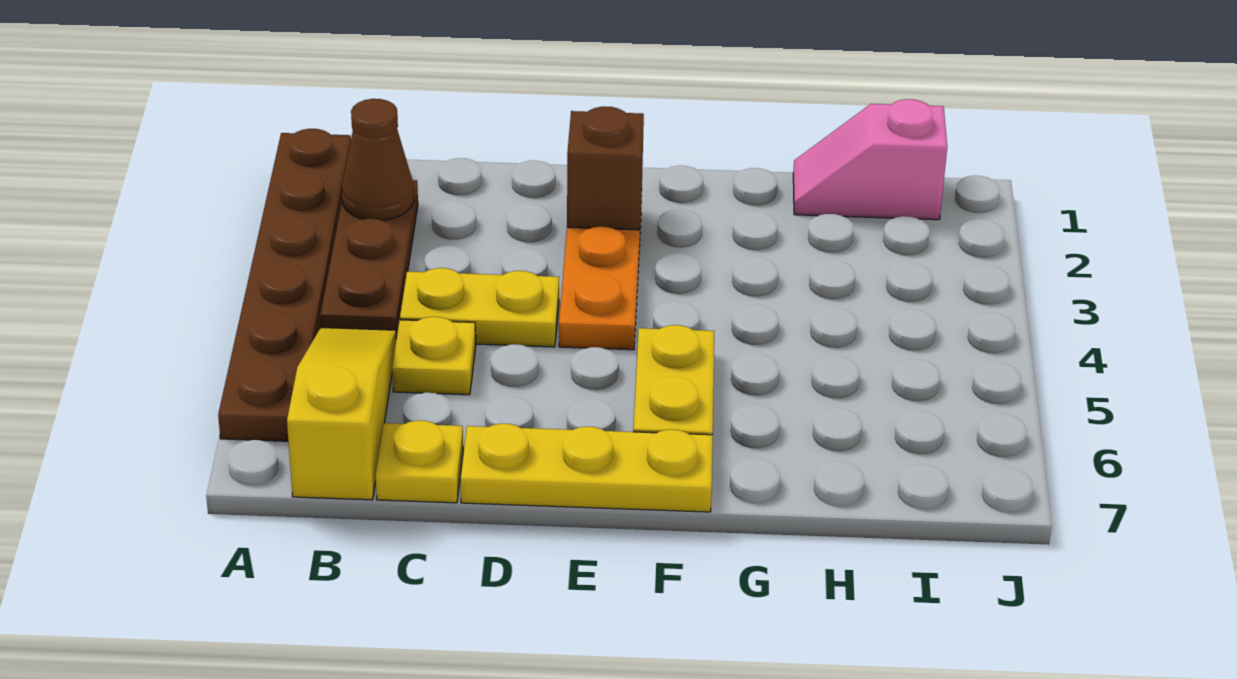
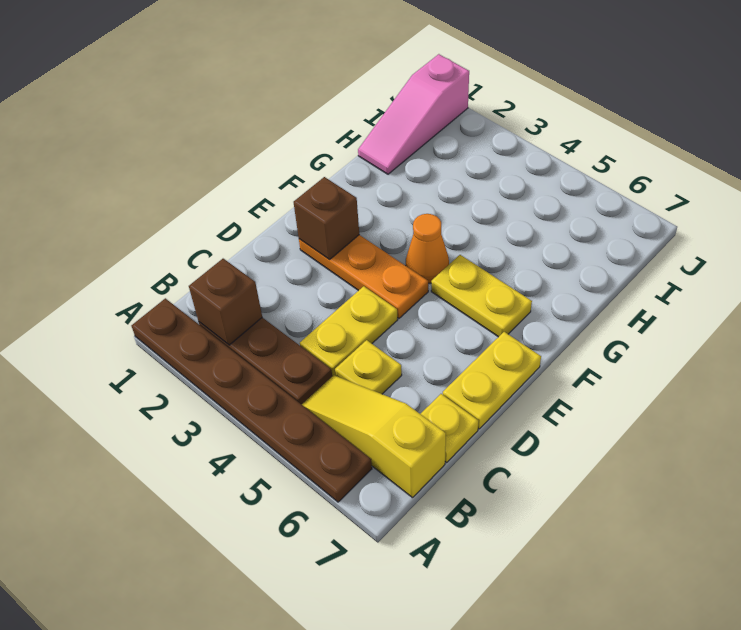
brown 1x1 cone [342,99,414,220] -> brown 1x1 brick [189,259,262,345]
yellow 1x3 plate [460,423,713,512] -> yellow 1x2 plate [443,332,541,429]
none -> orange 1x1 cone [406,214,449,283]
pink 1x2 slope [793,99,947,220] -> pink 1x3 slope [358,54,469,174]

